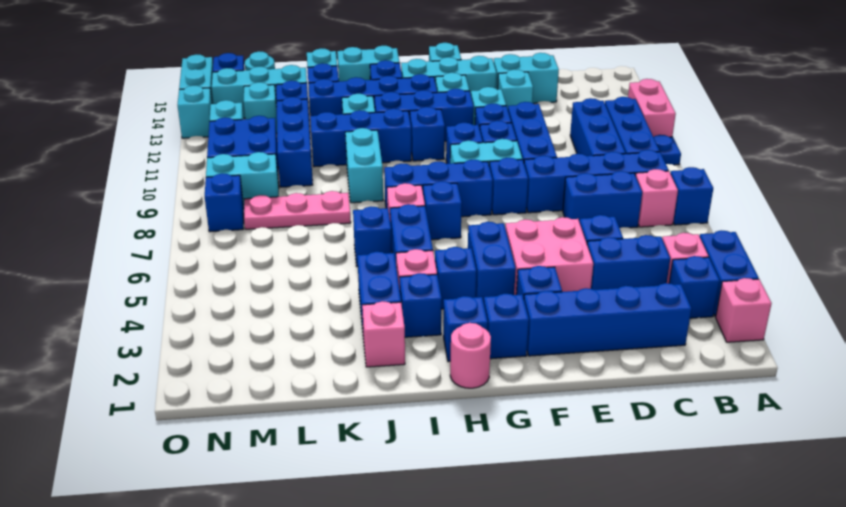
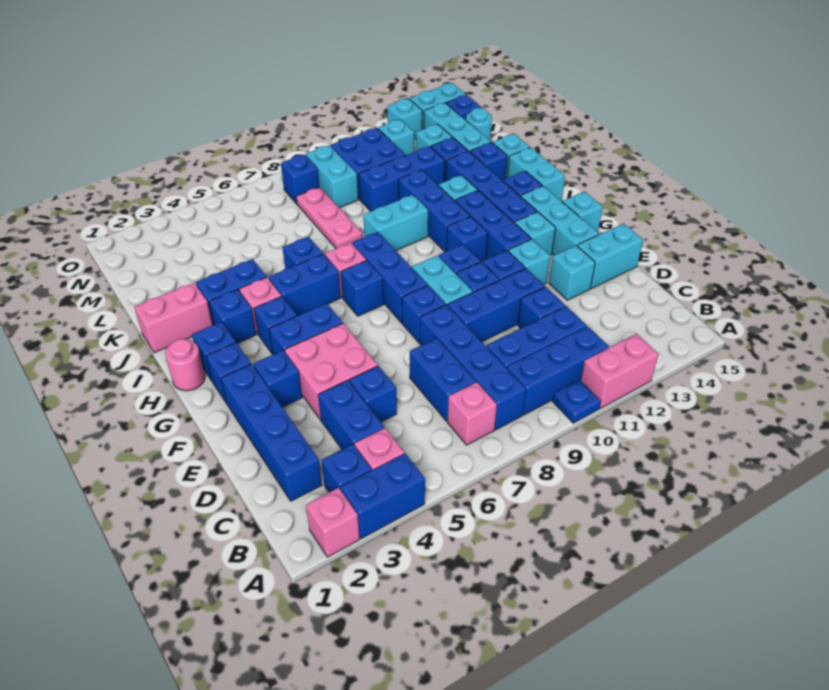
blue 1x1 brick [670,167,713,225] -> blue 1x1 brick moved to [518,287,565,328]
cyan 1x2 brick [494,53,559,103] -> cyan 1x2 brick turned to [577,224,643,289]
pink 1x1 brick [362,301,405,367] -> pink 1x2 brick [134,283,212,353]

